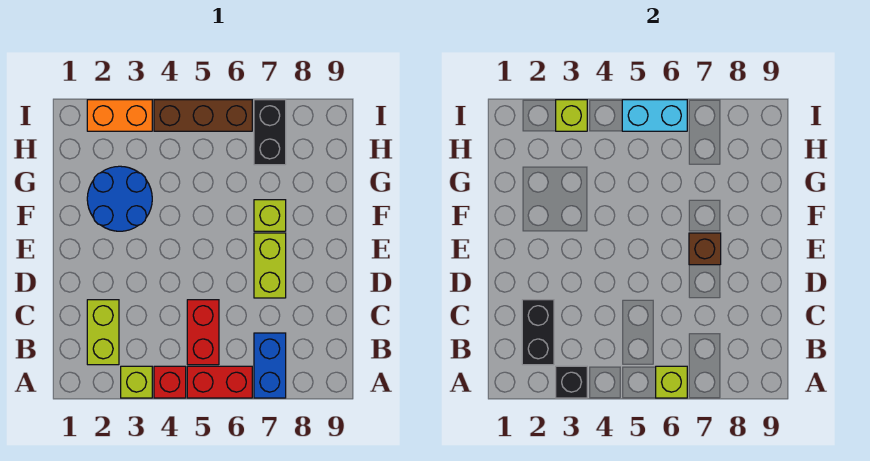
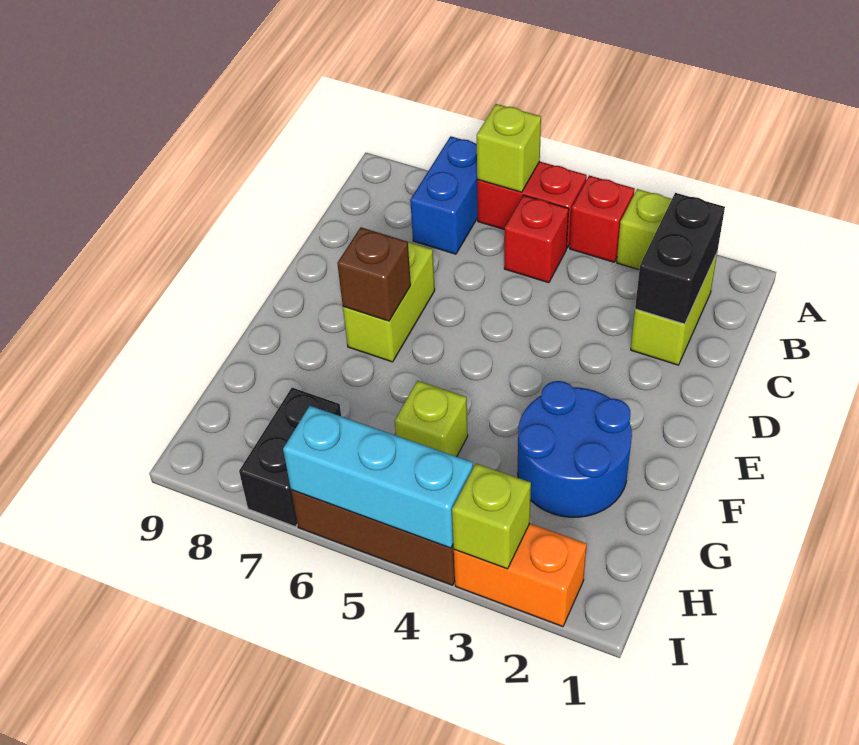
black 1x1 brick [556,366,587,398] -> none
red 1x2 brick [187,300,219,365] -> red 1x1 brick [504,195,569,283]
lime 1x1 brick [254,200,286,231] -> lime 1x1 brick moved to [395,381,468,457]
cyan 1x2 brick [622,100,687,131] -> cyan 1x3 brick [283,406,473,548]

